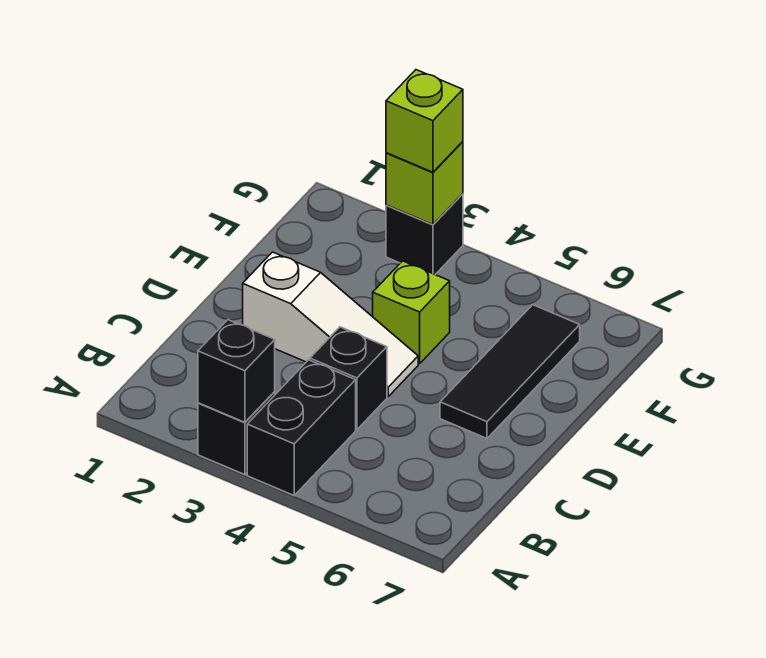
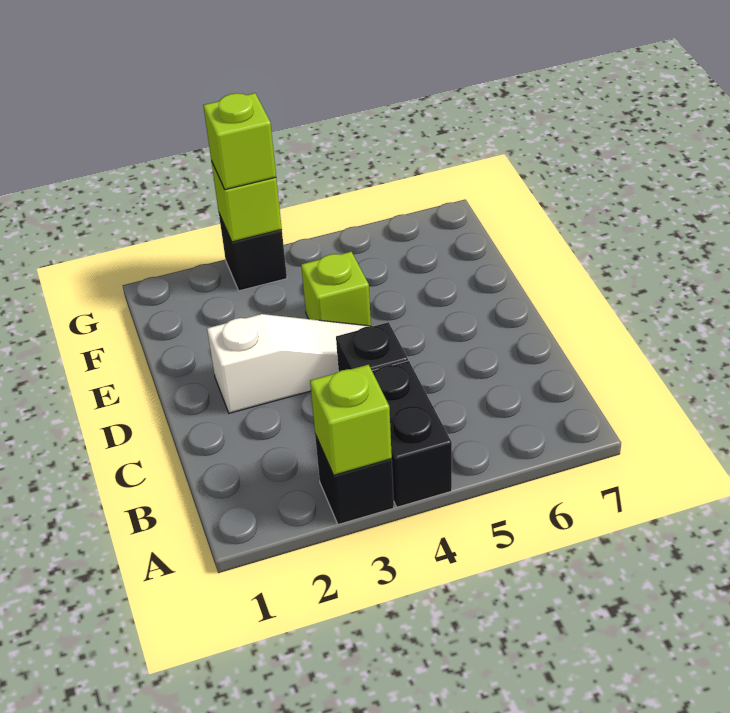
black 1x1 brick [198,320,275,422] -> lime 1x1 brick [310,365,392,475]
black 1x3 tile [440,305,580,438] -> none

